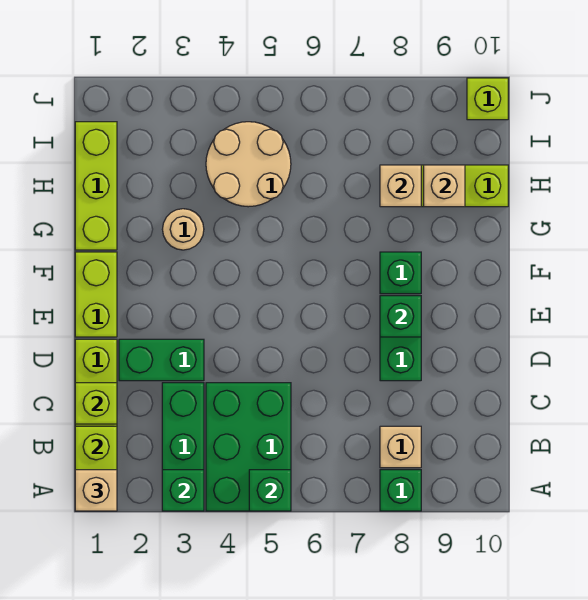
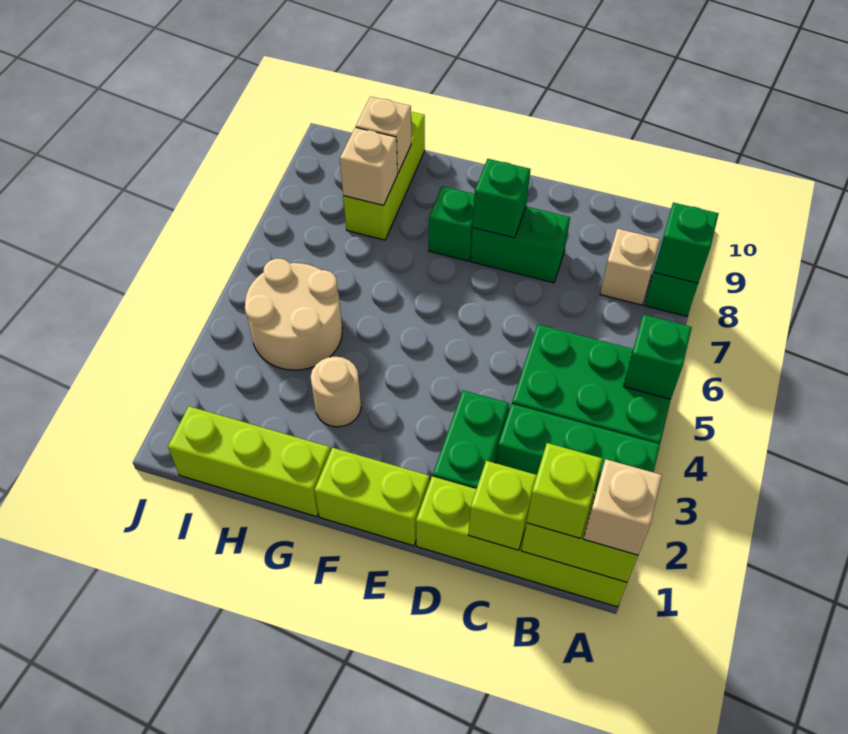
green 1x1 brick [162,470,204,511] -> green 1x1 brick moved to [654,203,719,283]
lime 1x1 brick [467,78,508,120] -> lime 1x1 brick moved to [527,443,602,538]

